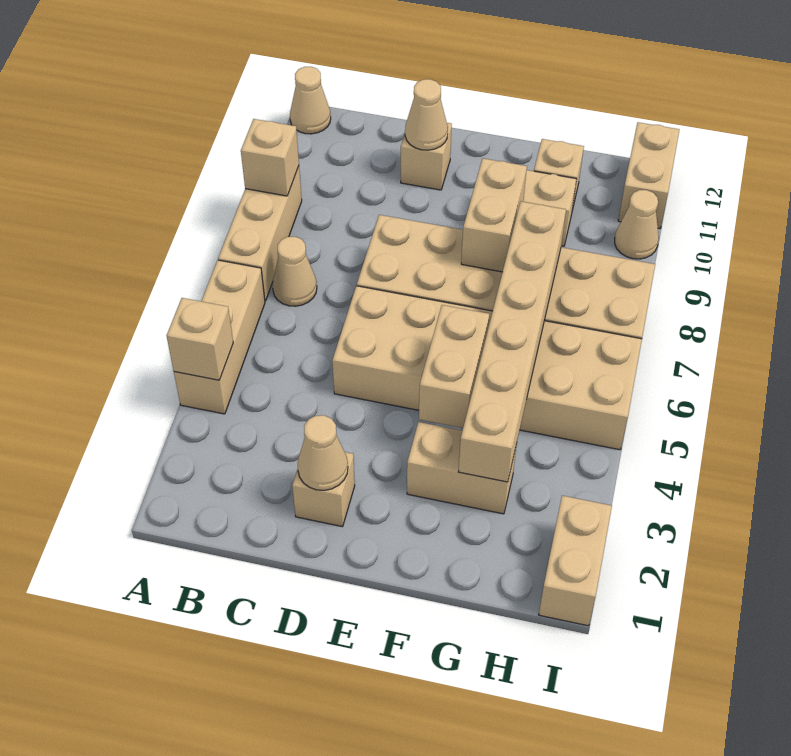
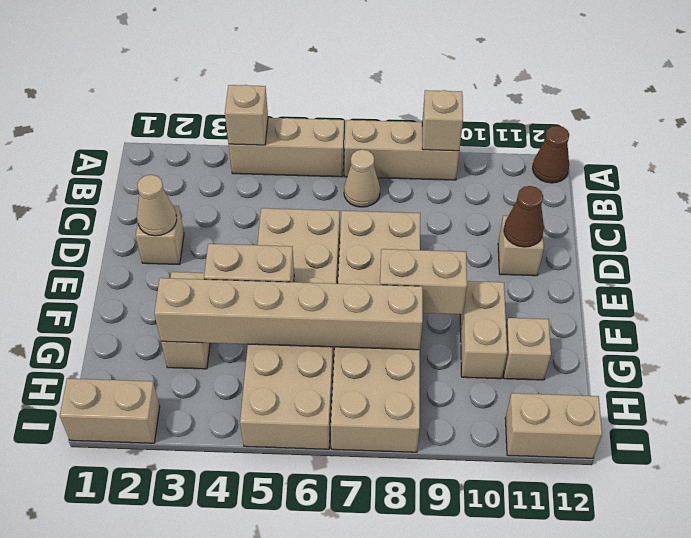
tan 1x1 cone [290,67,331,134] -> brown 1x1 cone [532,126,569,183]
tan 1x1 cone [405,79,448,150] -> brown 1x1 cone [504,186,544,247]
tan 1x1 cone [615,190,659,259] -> none

